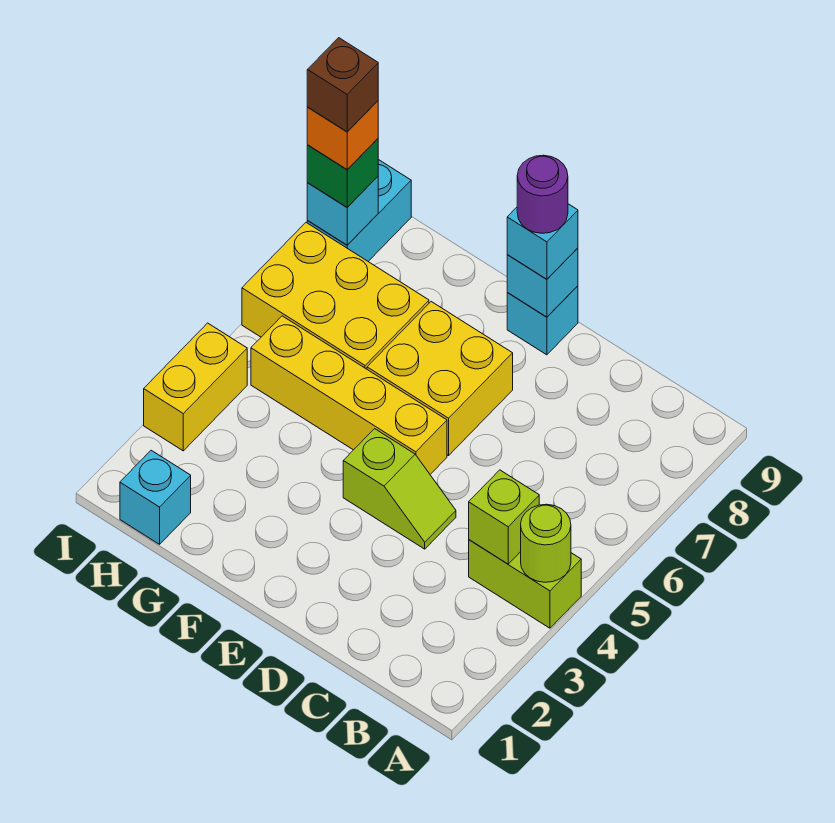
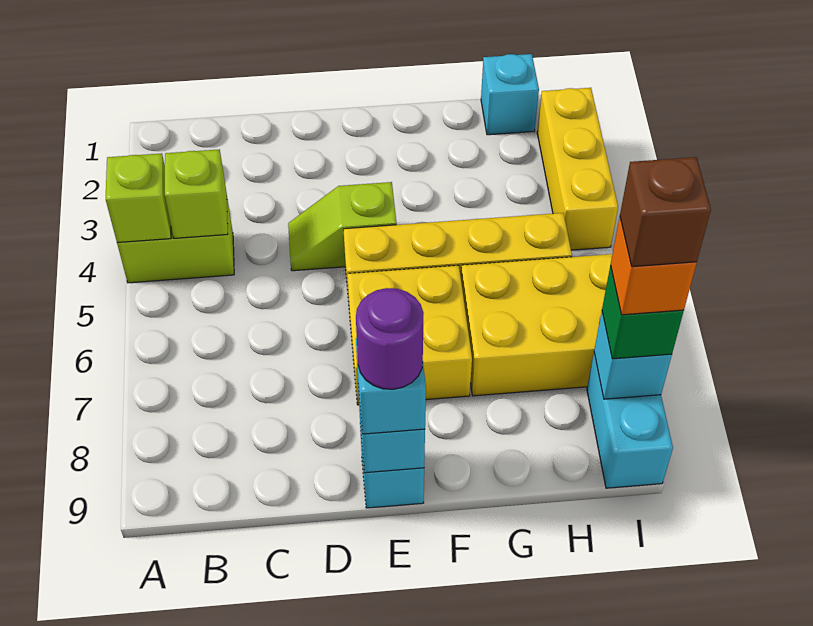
lime 1x1 round brick [521,504,571,582] -> lime 1x1 brick [106,153,171,243]
yellow 1x2 brick [144,323,247,451] -> yellow 1x3 brick [537,88,618,250]

